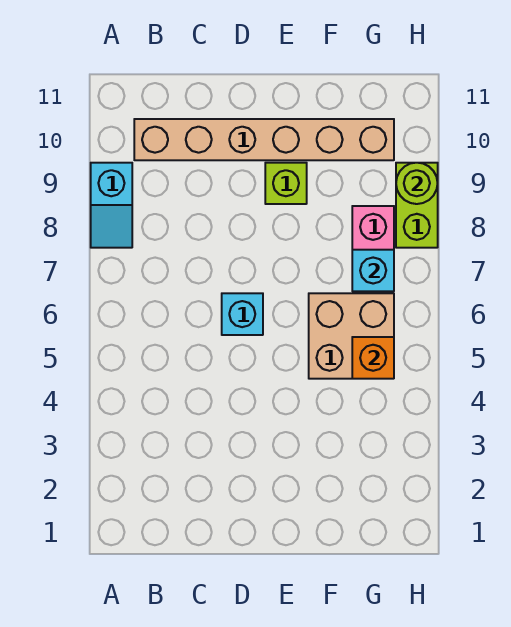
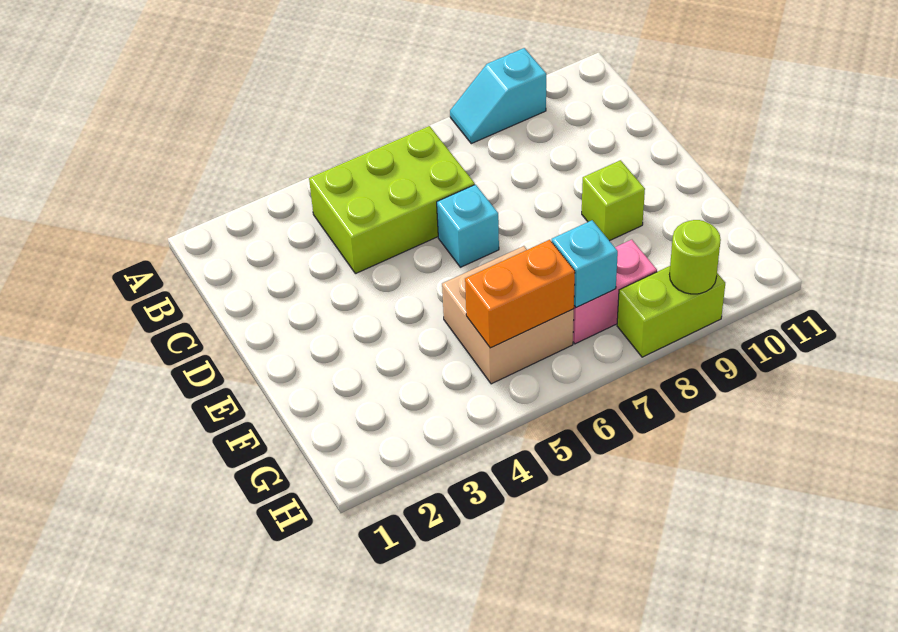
none -> lime 2x3 brick [309,126,475,274]
tan 1x6 brick [134,119,394,160] -> none
orange 1x1 brick [352,337,394,379] -> orange 1x2 brick [465,240,575,348]

